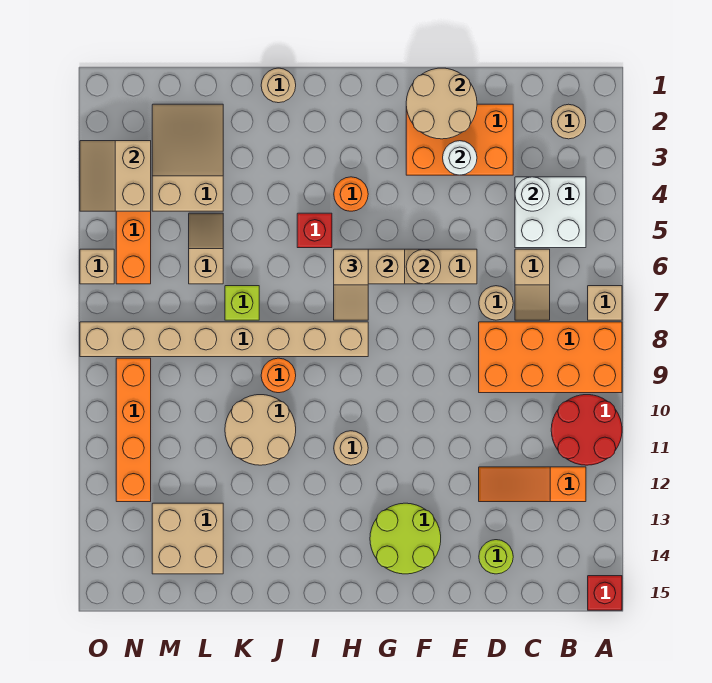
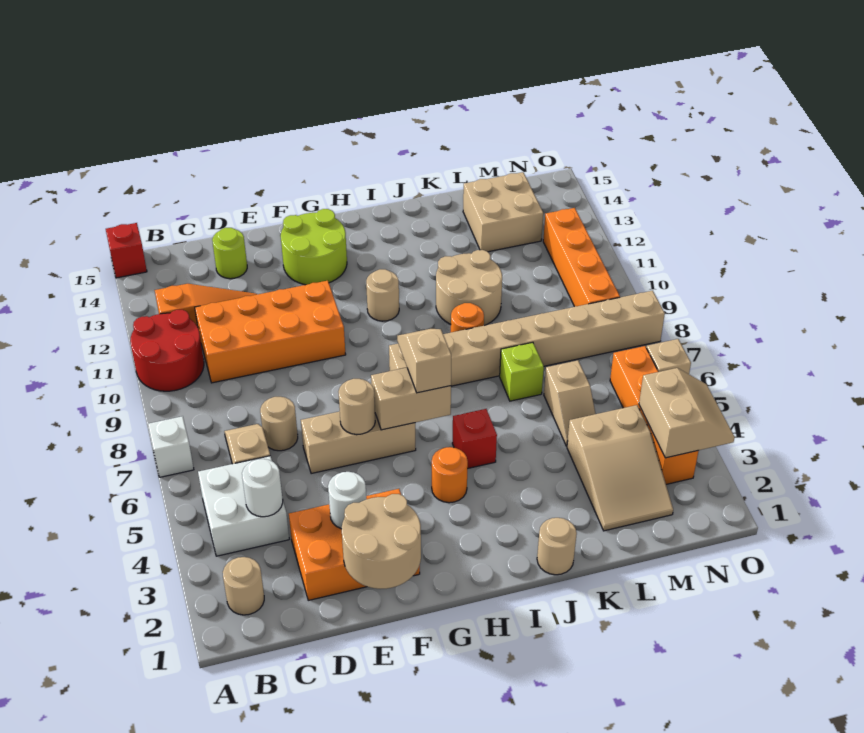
tan 1x1 brick [588,286,622,320] -> white 1x1 brick [148,416,194,477]
orange 2x4 brick [479,322,622,393] -> orange 2x4 brick moved to [195,281,346,383]

